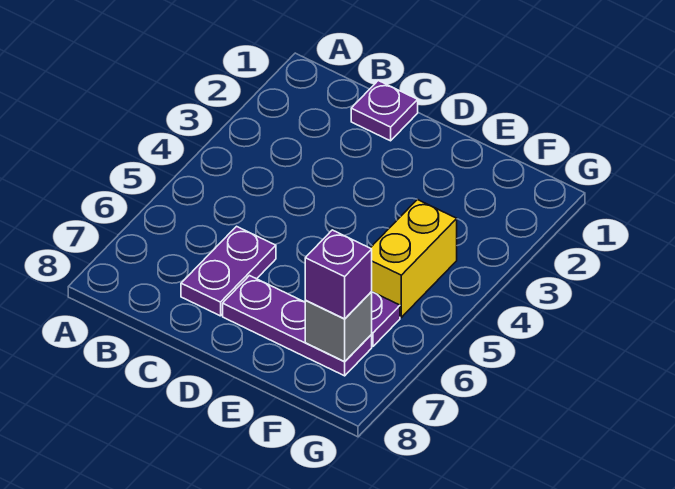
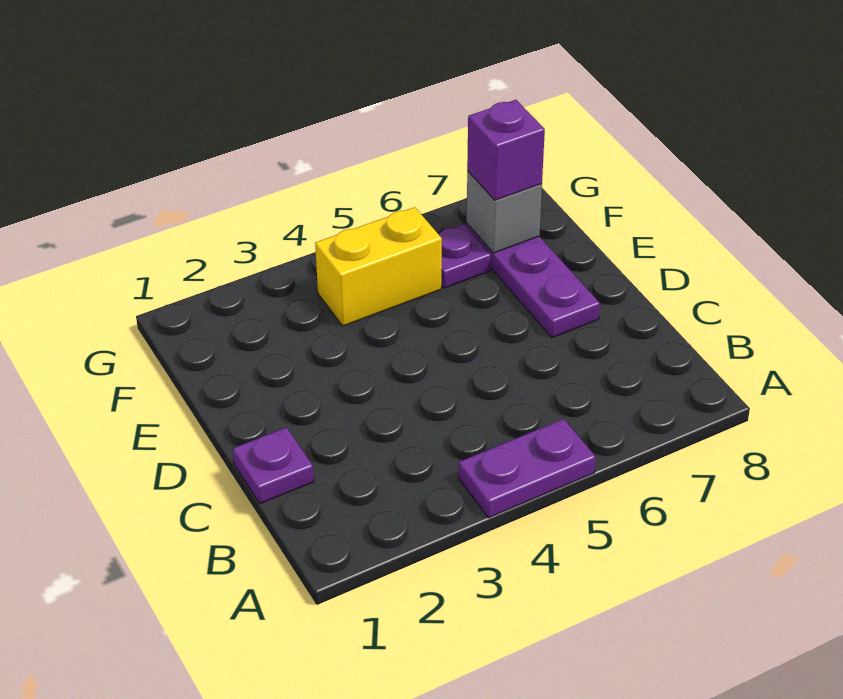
purple 1x2 plate [181,226,276,316] -> purple 1x2 plate moved to [458,419,596,518]

